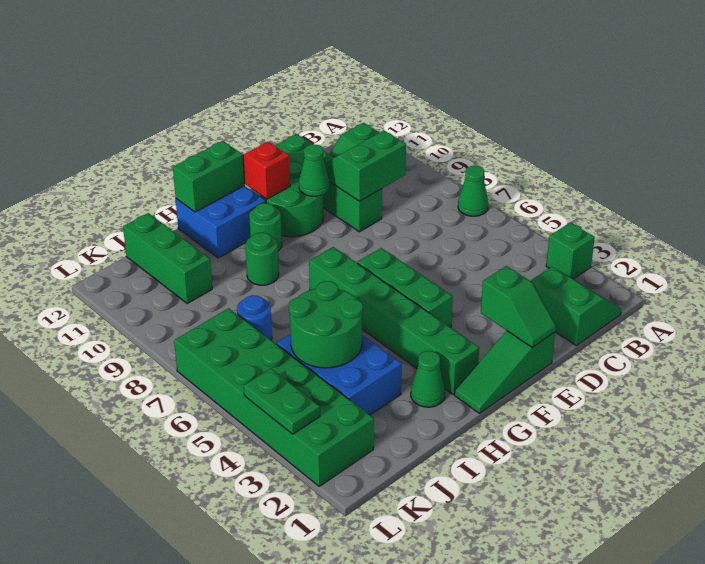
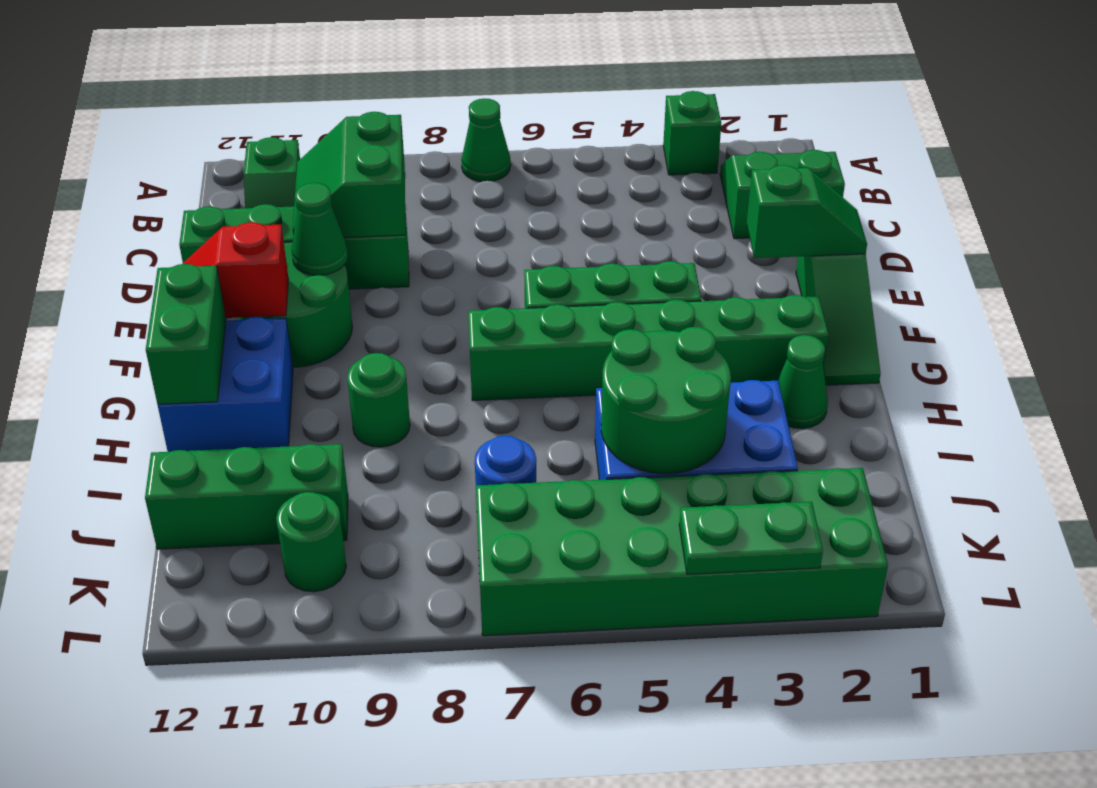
green 1x1 round brick [249,203,282,251] -> green 1x1 round brick moved to [276,492,346,592]

